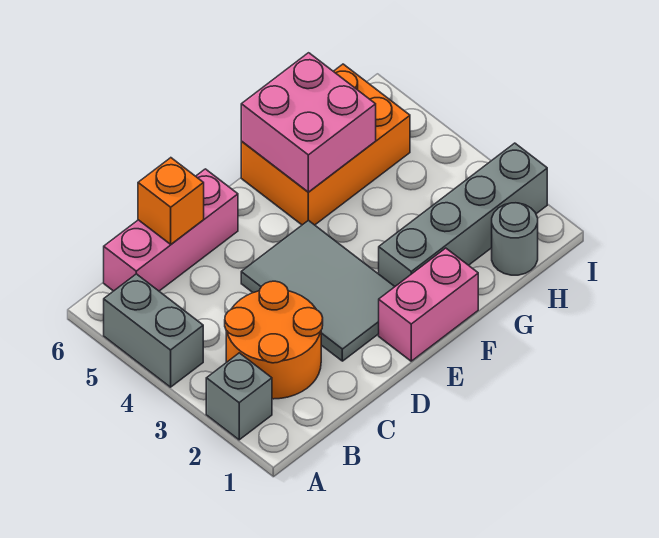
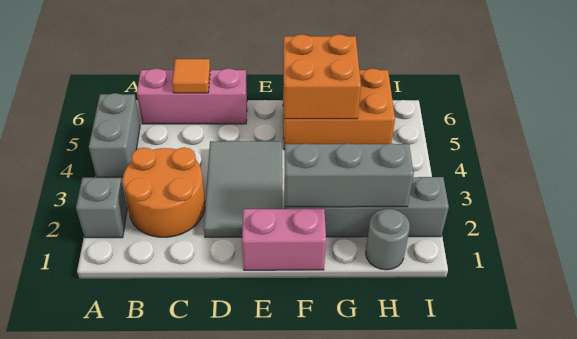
orange 1x1 brick [138,158,204,244] -> orange 1x1 tile [172,59,210,93]
none -> grey 1x3 brick [285,143,414,207]
pink 2x2 brick [241,53,376,192] -> orange 2x2 brick [283,34,361,119]

